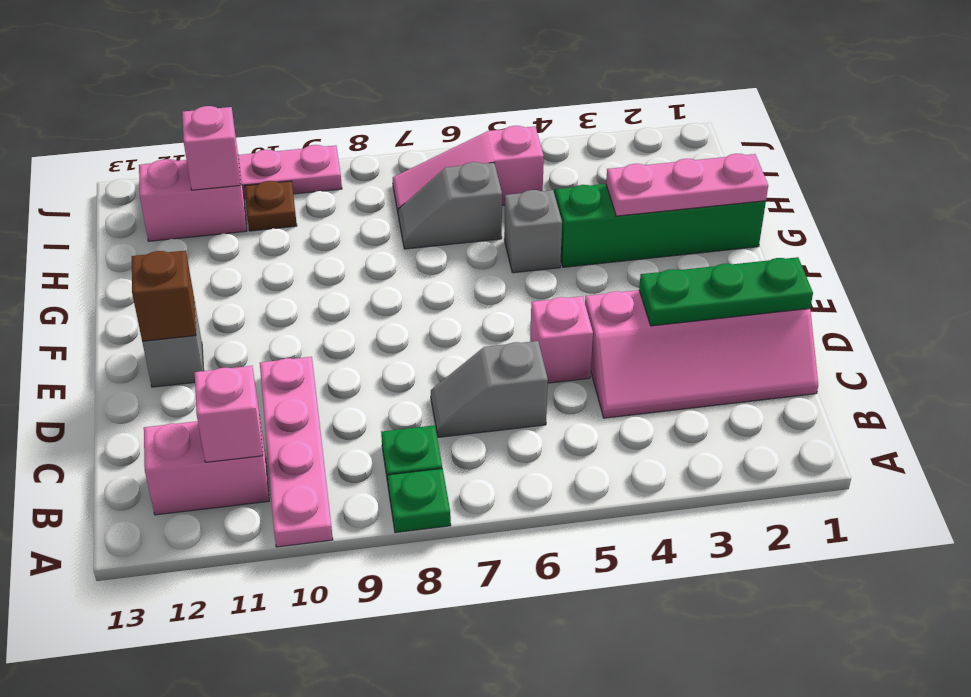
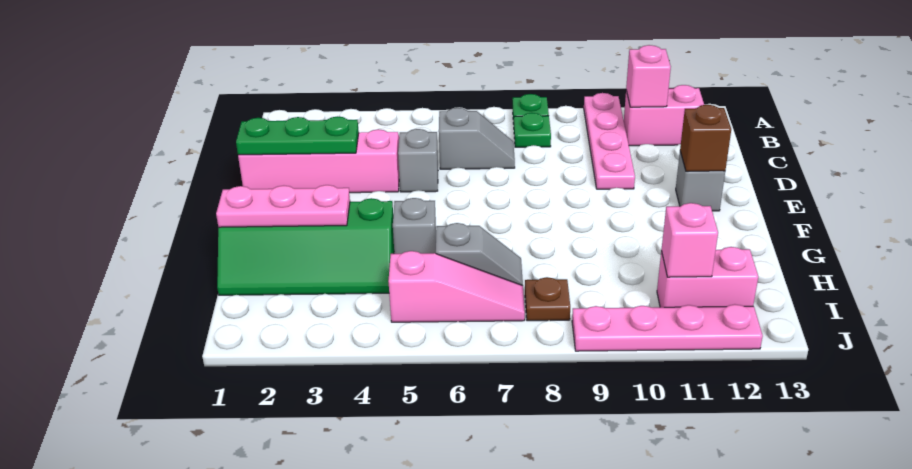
pink 1x1 brick [530,296,593,383] -> grey 1x1 brick [398,129,438,192]
brown 1x1 plate [245,181,297,231] -> brown 1x1 plate moved to [525,277,570,321]

